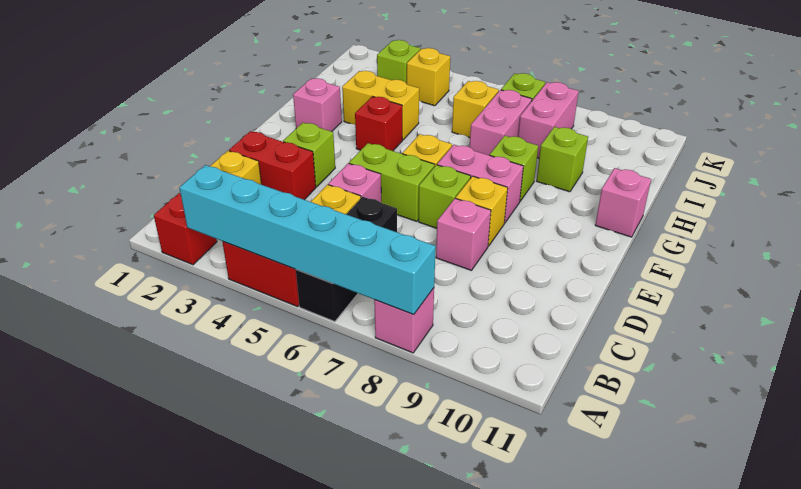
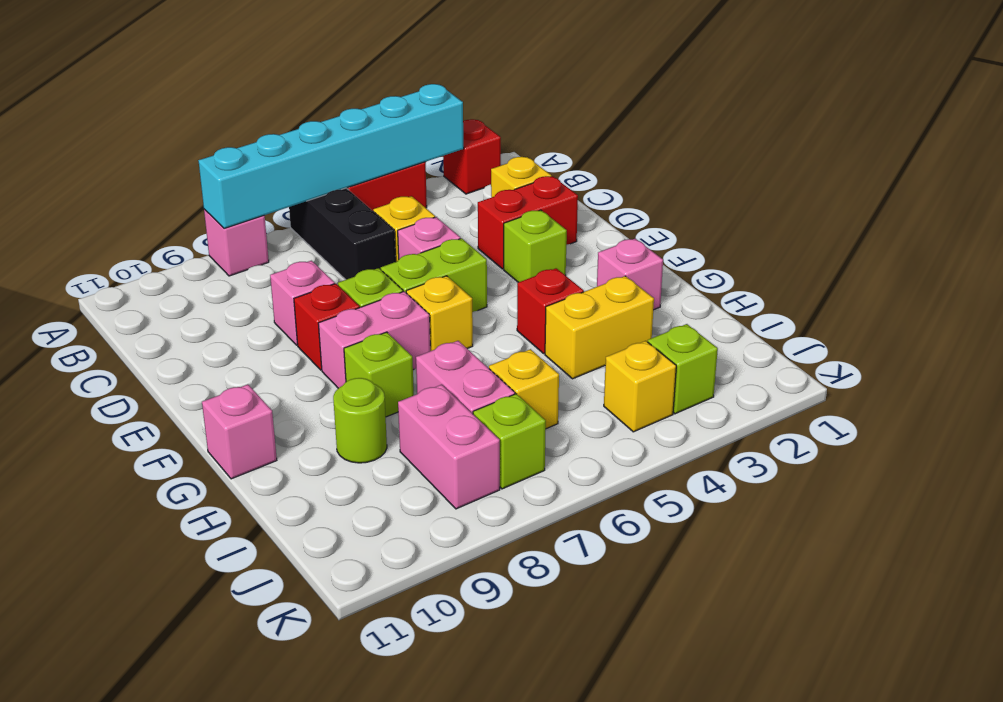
yellow 1x1 brick [456,176,508,246] -> red 1x1 brick [294,284,360,370]
lime 1x1 brick [537,127,588,192] -> lime 1x1 round brick [333,378,387,463]

